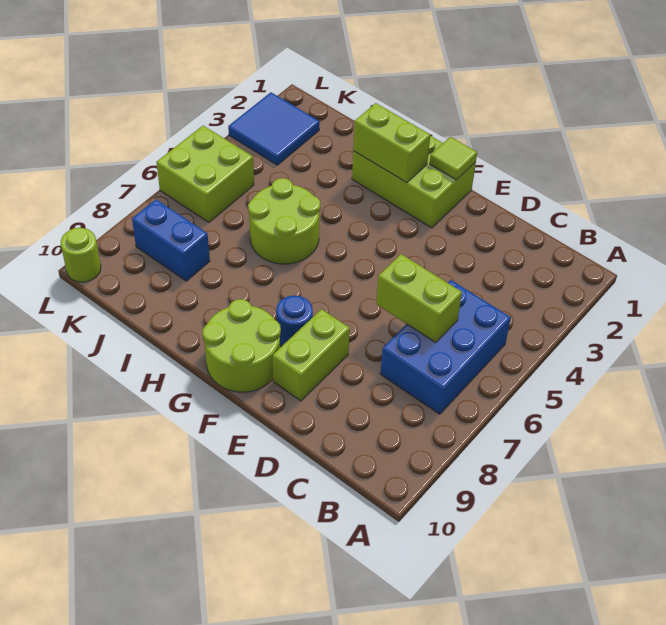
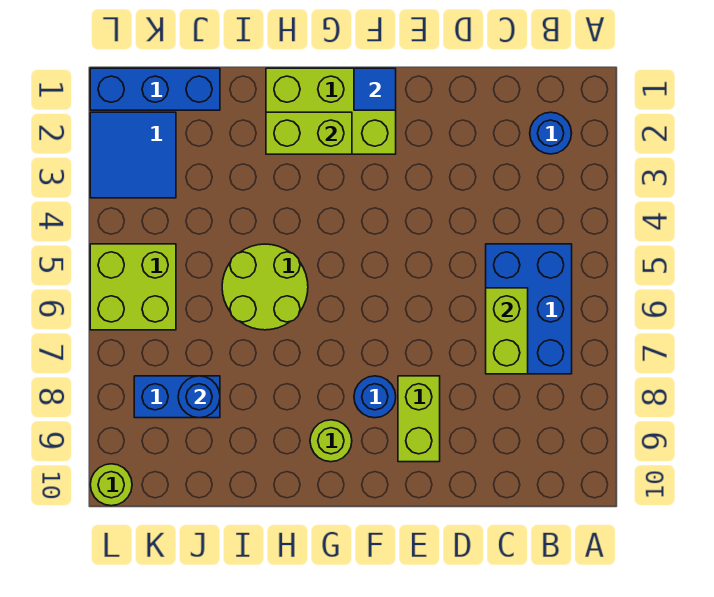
none -> blue 1x1 round brick [530,112,572,154]
lime 1x2 brick [376,254,462,343] -> lime 1x2 brick turned to [486,288,528,374]
lime 1x1 tile [430,137,477,180] -> blue 1x1 tile [354,68,396,110]
lime 2x2 round brick [203,299,281,392] -> lime 1x1 round brick [310,420,352,462]
none -> blue 1x3 brick [90,68,220,110]
none -> blue 1x1 round brick [178,376,220,418]

